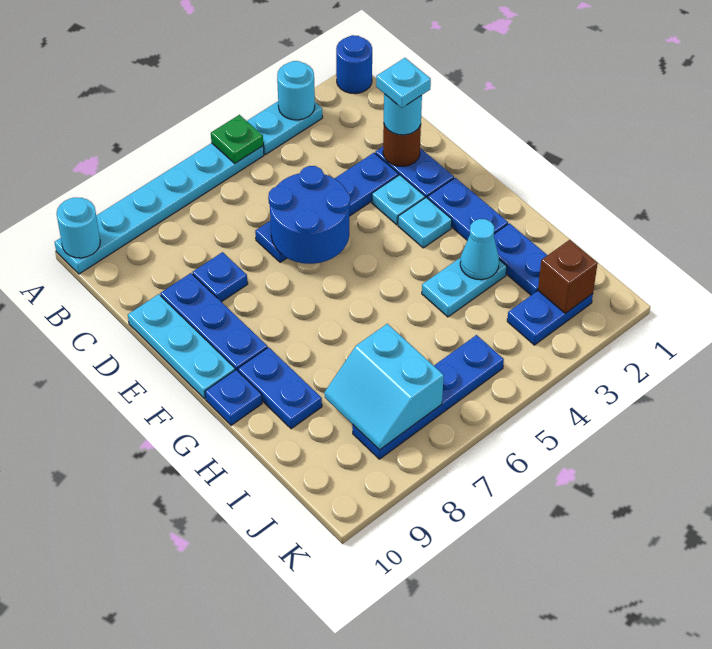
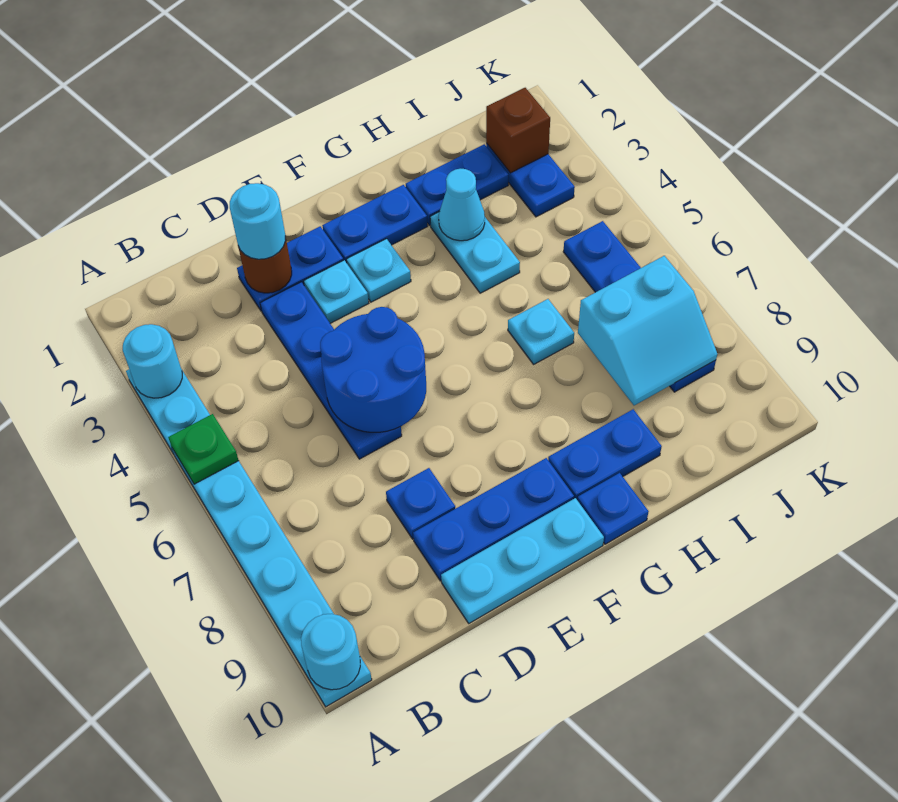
blue 1x1 round brick [336,35,372,94] -> none
cyan 1x1 plate [376,58,431,108] -> cyan 1x1 plate moved to [508,299,574,364]

